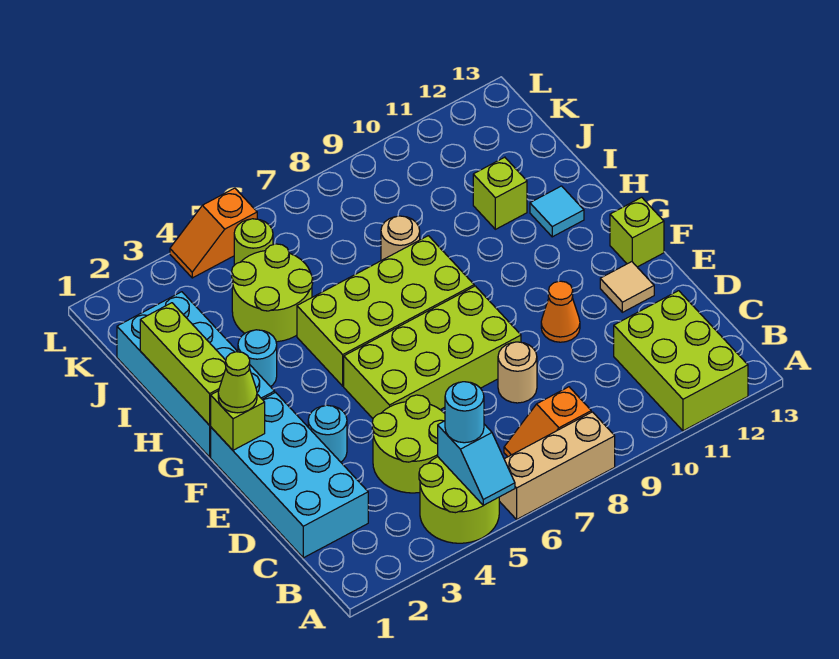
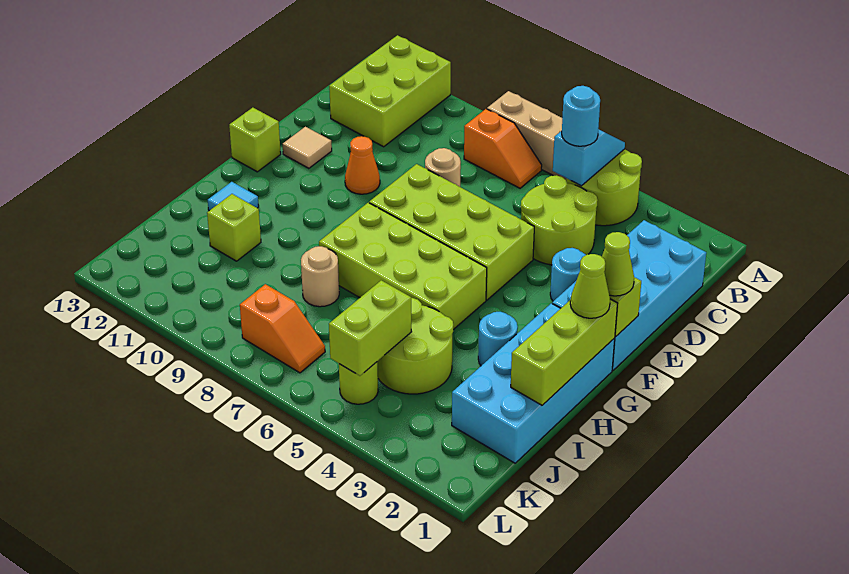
none -> lime 1x1 cone [570,254,610,318]
none -> lime 1x2 brick [329,280,412,376]
orange 1x2 slope [170,188,257,278] -> orange 1x2 slope moved to [240,284,325,373]

